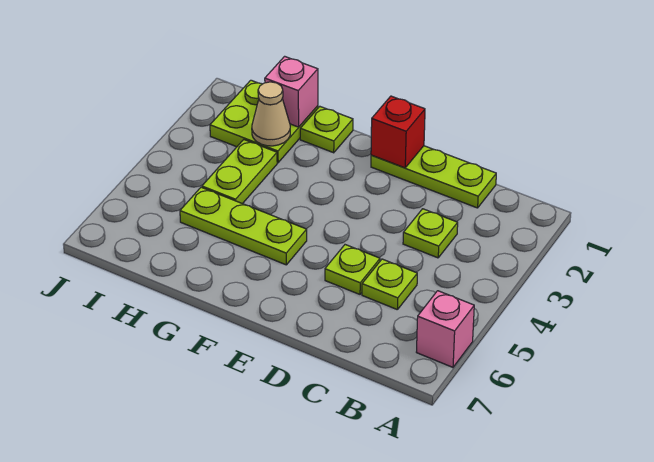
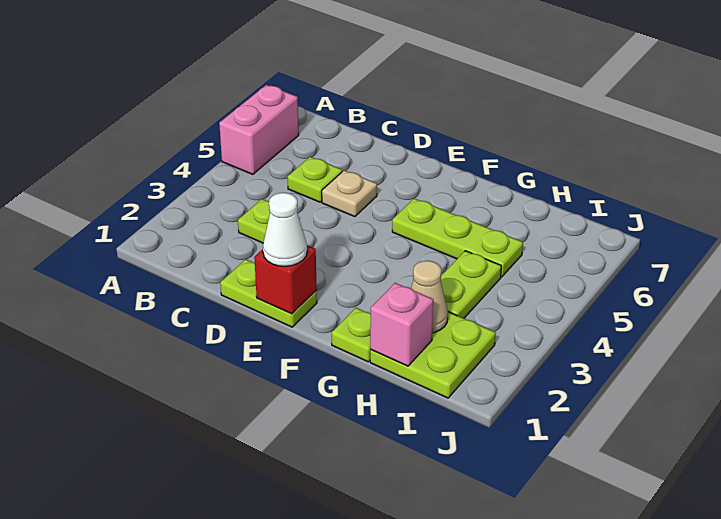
pink 1x1 brick [417,291,474,367] -> pink 1x2 brick [219,85,299,174]
lime 1x3 plate [371,146,496,208] -> lime 1x2 plate [220,259,317,327]
lime 1x1 plate [325,245,380,294] -> tan 1x1 plate [322,170,377,217]
none -> white 1x1 cone [263,193,307,267]

